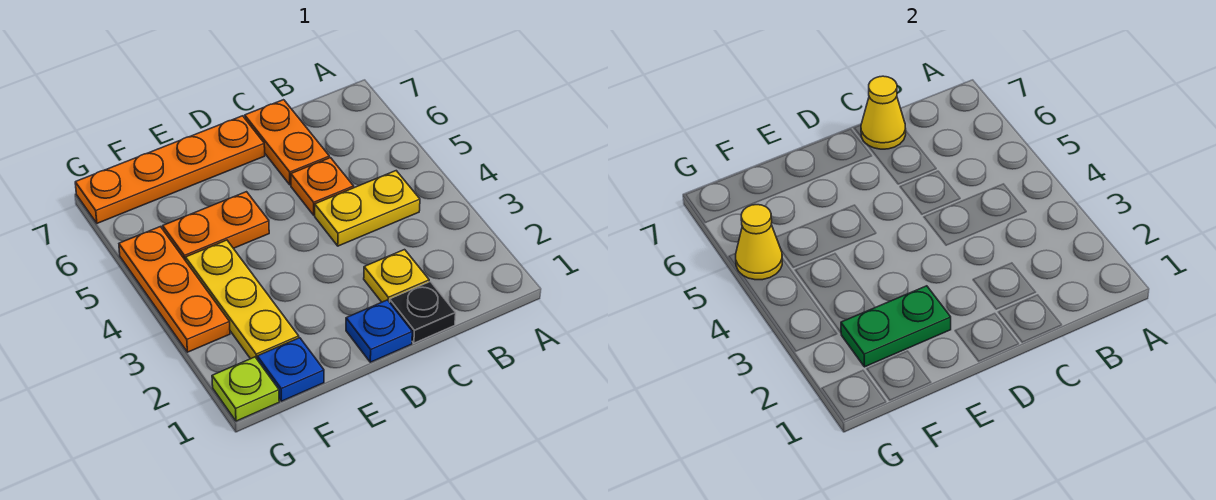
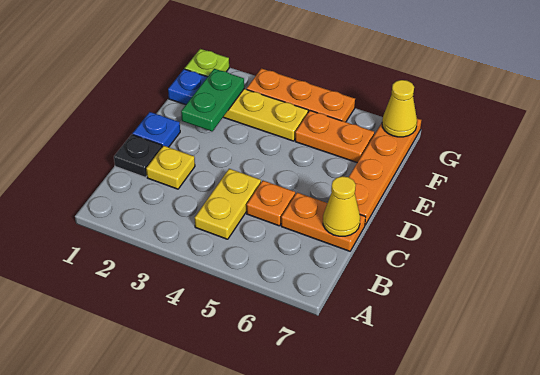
orange 1x2 plate [163,192,269,261] -> orange 1x2 plate turned to [295,111,374,162]
yellow 1x1 cone [736,205,782,280] -> yellow 1x1 cone moved to [382,80,417,137]

